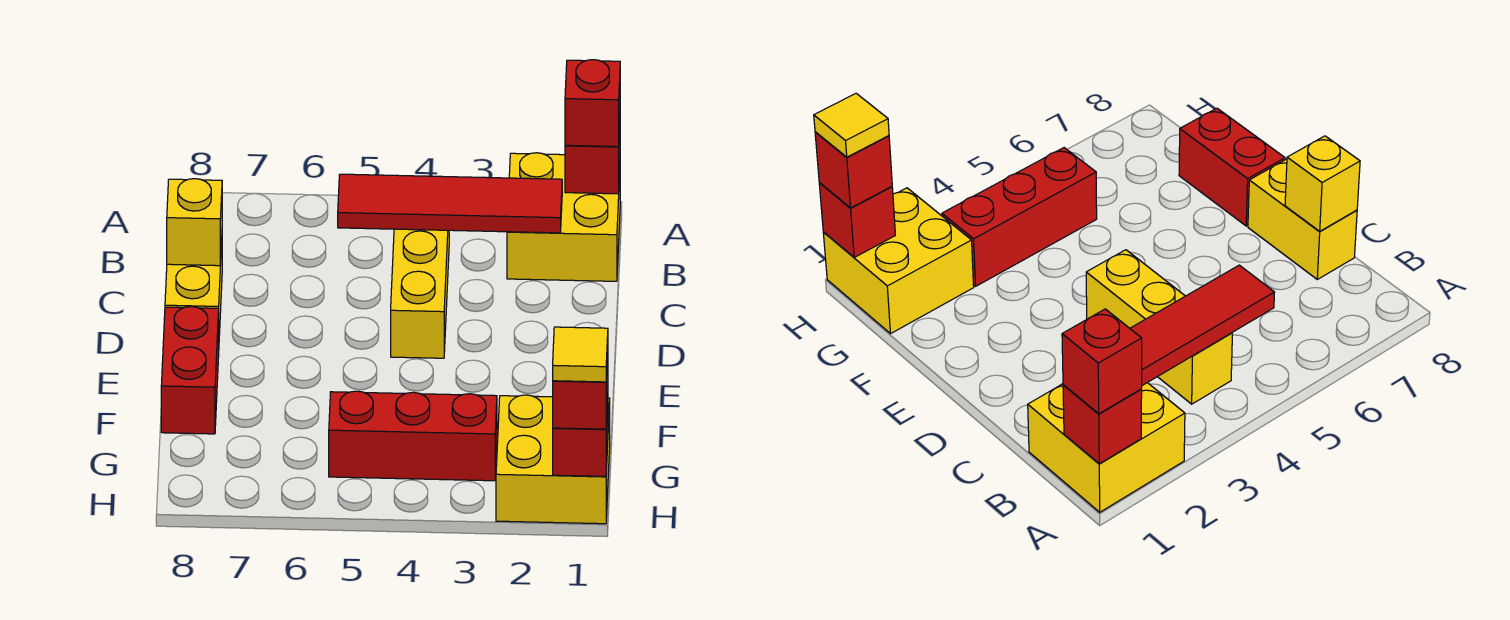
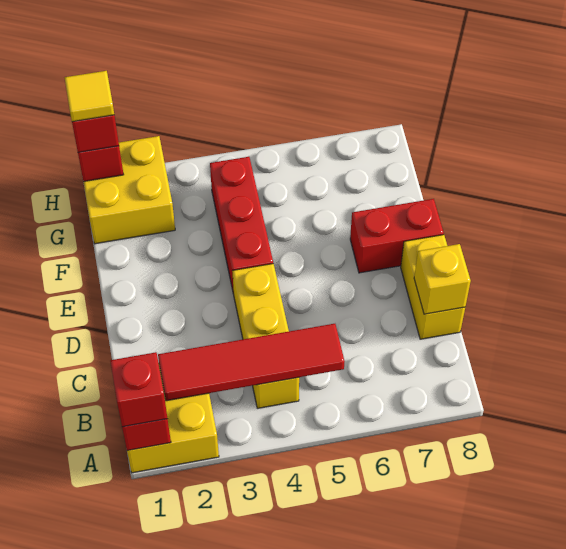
red 1x2 brick [161,307,219,434] -> red 1x2 brick turned to [350,199,444,273]
red 1x3 brick [329,391,497,481] -> red 1x3 brick turned to [210,157,273,294]

